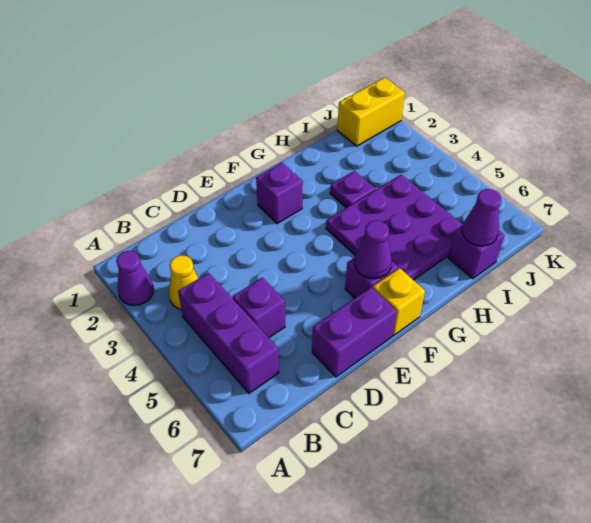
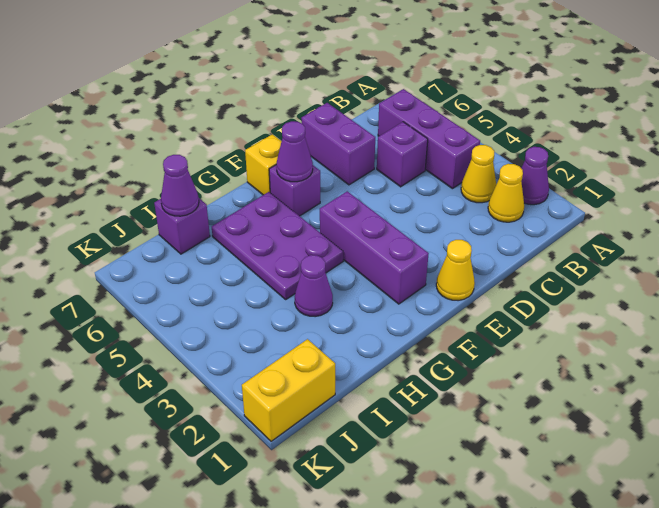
none -> yellow 1x1 cone [488,164,524,222]
purple 1x2 brick [312,287,397,377] -> purple 1x2 brick turned to [301,103,375,185]
none -> yellow 1x1 cone [436,240,475,301]
purple 1x1 brick [256,163,303,224] -> purple 1x3 brick [320,191,429,304]
purple 3x3 plate [326,175,463,280] -> purple 2x3 plate [212,192,343,299]
purple 1x1 plate [330,171,375,208] -> purple 1x1 cone [295,255,333,317]

